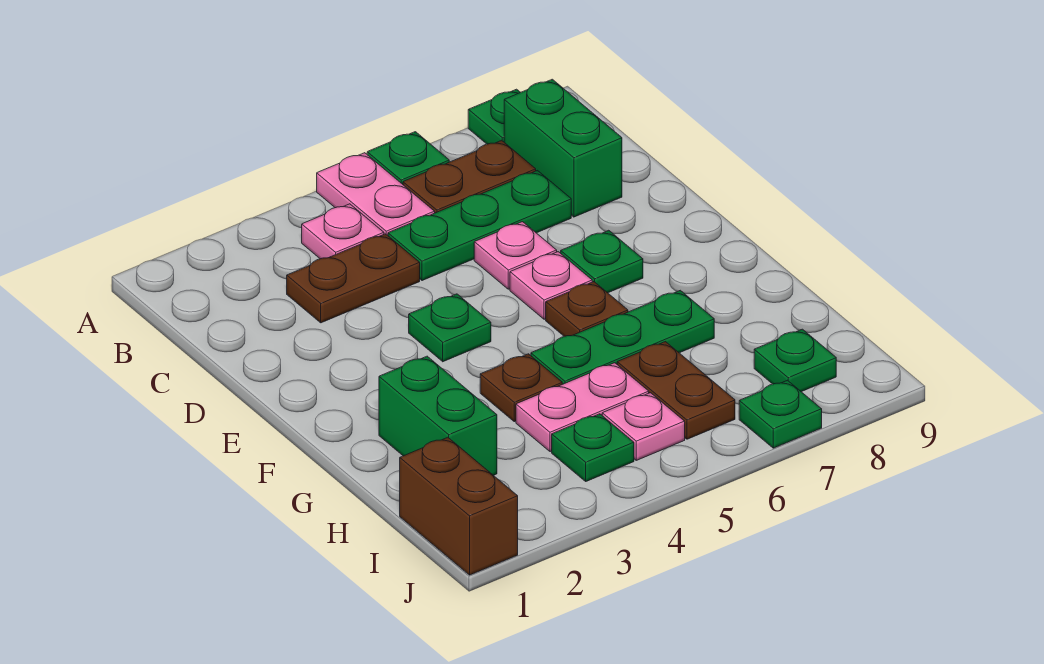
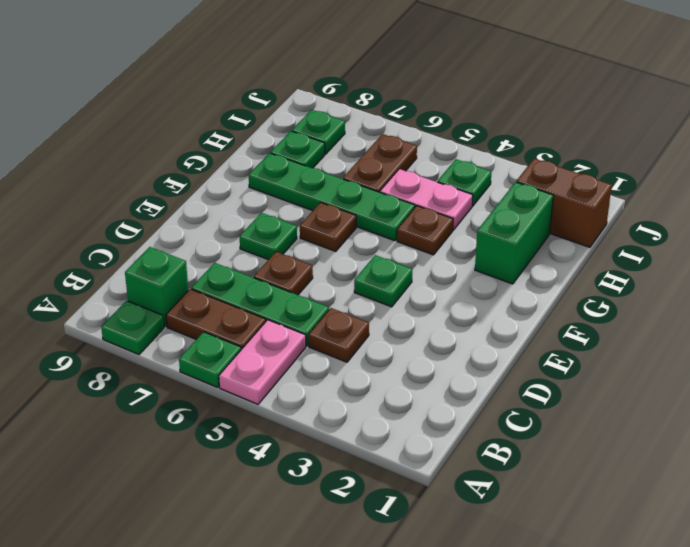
pink 1x1 plate [302,204,384,259] -> none
green 1x2 brick [504,79,622,217] -> green 1x1 brick [125,247,188,327]
brown 1x2 plate [287,234,420,323] -> brown 1x1 plate [309,308,369,362]
pink 1x1 plate [474,222,557,289] -> brown 1x1 plate [254,252,313,295]
pink 1x1 plate [510,252,592,319] -> none
green 1x3 plate [531,290,714,384] -> green 1x4 plate [249,153,415,241]
brown 1x2 brick [400,437,518,575] -> brown 1x2 brick turned to [516,159,612,247]
pink 1x1 plate [602,393,685,460] -> none
green 1x1 plate [739,380,822,448] -> green 1x1 plate moved to [271,131,325,168]

